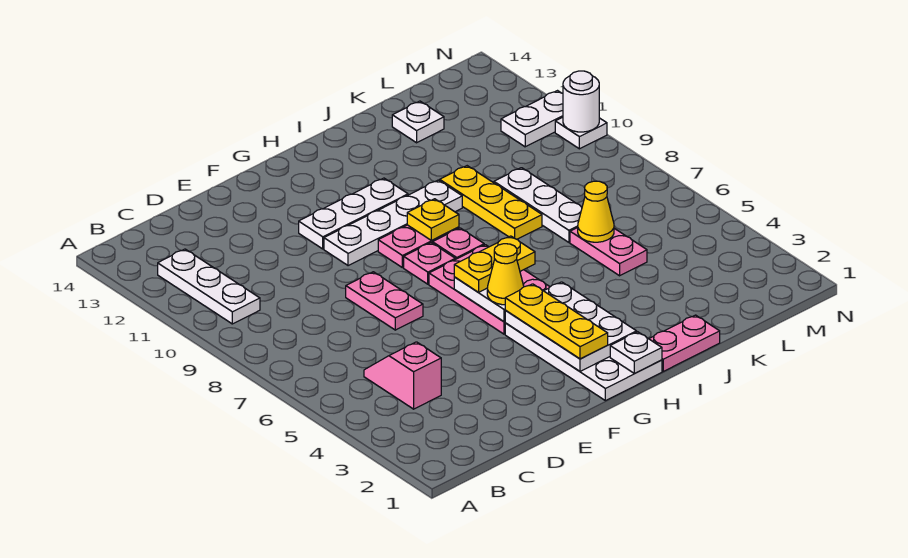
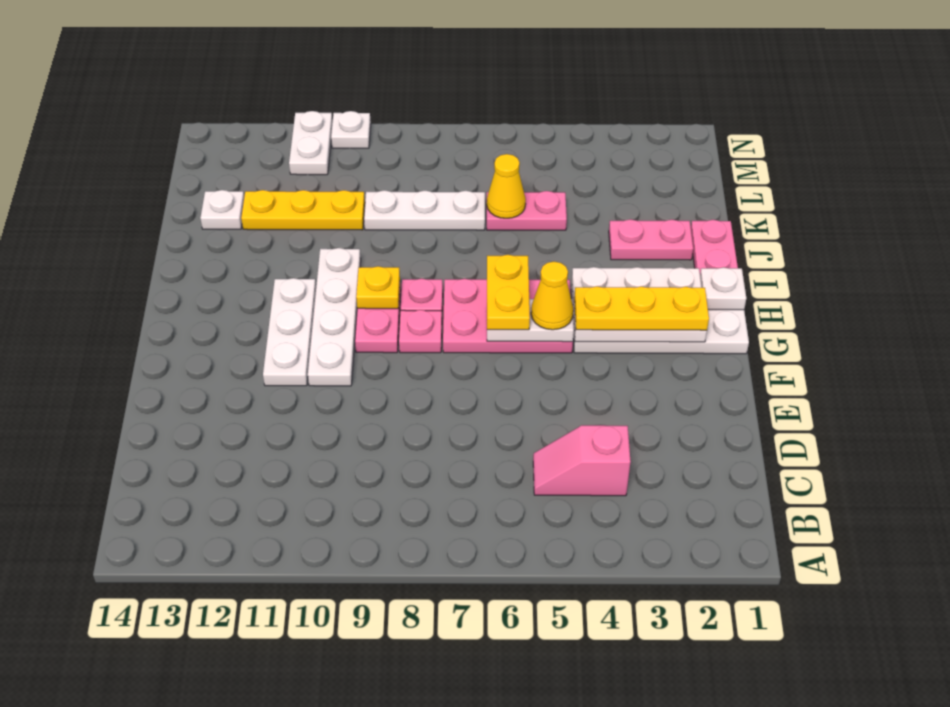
white 1x3 plate [158,249,260,324] -> none
pink 1x2 plate [346,272,423,330] -> pink 1x2 plate moved to [609,219,693,260]
yellow 1x3 plate [440,166,542,239] -> yellow 1x3 plate moved to [241,190,365,230]
white 1x1 round brick [563,71,599,132] -> none

